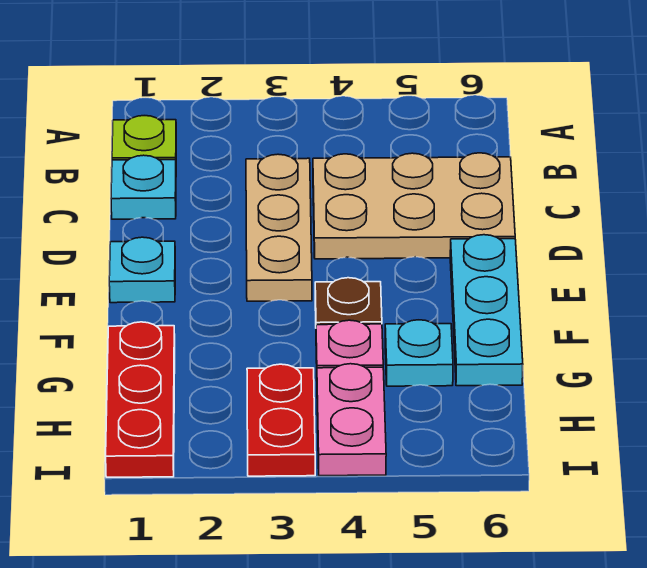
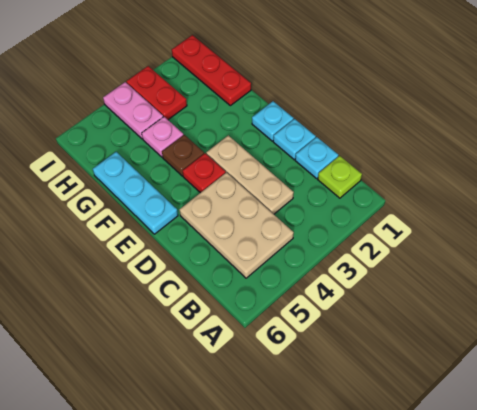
tan 2x3 plate [313,153,515,259] -> tan 2x3 plate turned to [179,172,294,278]
none -> red 1x1 plate [183,153,226,193]
cyan 1x1 plate [385,320,453,386] -> cyan 1x1 plate moved to [273,119,316,160]

